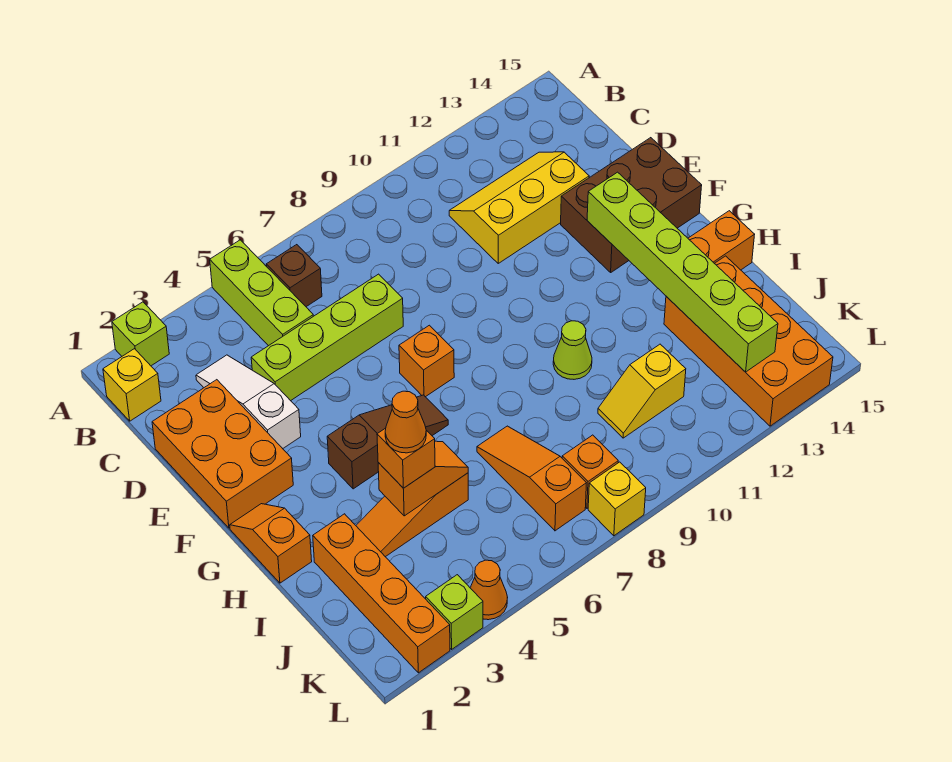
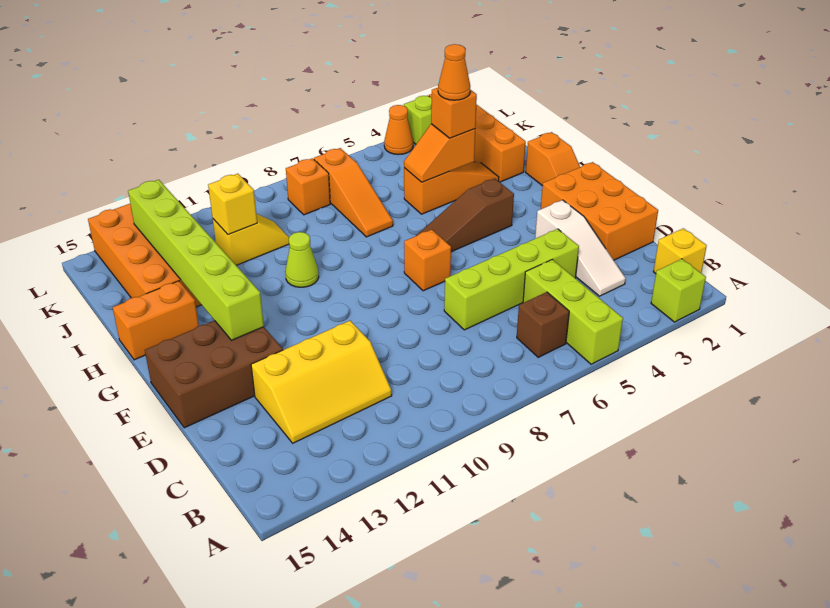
yellow 1x1 brick [588,462,646,536] -> yellow 1x1 brick moved to [208,174,257,235]

